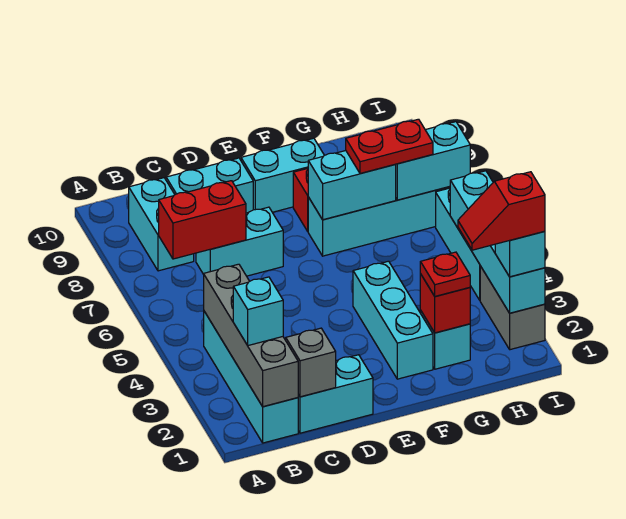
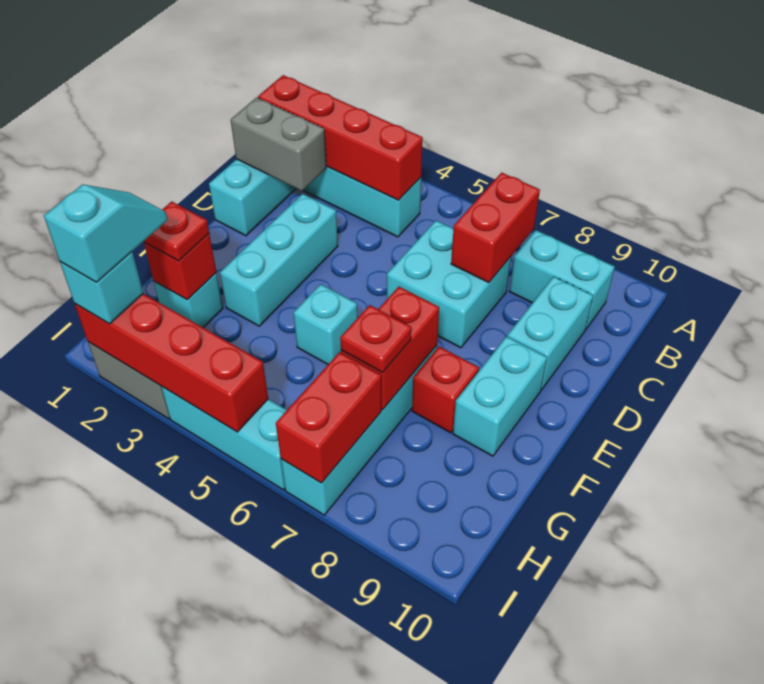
grey 1x4 brick [204,264,298,407] -> red 1x4 brick [258,75,423,200]
cyan 1x1 brick [233,277,283,346] -> cyan 1x1 brick moved to [294,284,357,364]
grey 1x1 brick [286,328,336,397] -> grey 1x2 brick [231,97,327,191]
cyan 1x2 brick [196,207,283,276] -> cyan 2x2 brick [387,221,511,348]
cyan 1x3 brick [353,261,433,379] -> cyan 1x3 brick turned to [220,194,338,326]
cyan 1x2 brick [308,151,396,220] -> red 1x2 brick [341,287,439,409]
red 1x2 plate [346,119,433,174] -> red 1x1 plate [340,305,411,373]
red 1x2 slope [458,172,545,250] -> cyan 1x2 slope [44,184,168,282]
cyan 1x2 brick [395,122,470,200] -> red 1x2 brick [276,352,381,483]
cyan 1x4 brick [450,171,545,313] -> red 1x4 brick [74,294,268,432]

